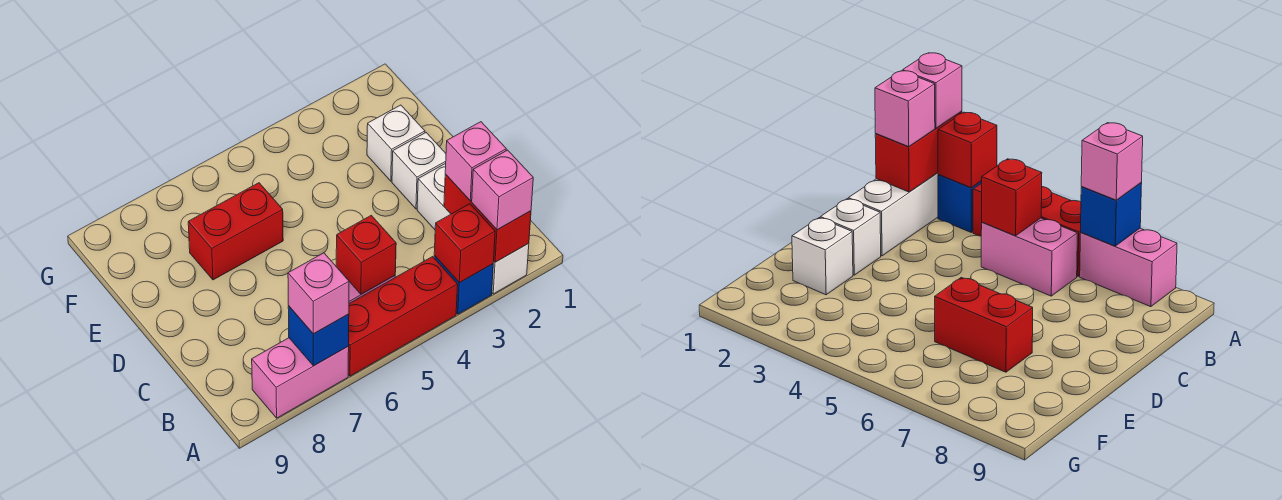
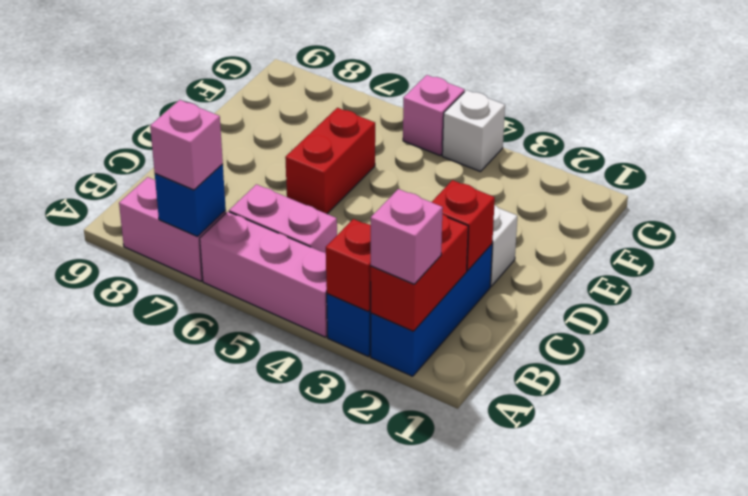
white 1x3 brick [417,163,529,294] -> blue 1x3 brick [371,244,492,376]
red 1x3 brick [348,257,458,376] -> pink 1x3 brick [200,212,327,337]
pink 1x1 brick [445,122,506,201] -> pink 1x1 brick moved to [403,75,465,155]
red 1x1 brick [336,215,396,294] -> red 1x1 brick moved to [432,180,495,271]
white 1x1 brick [367,105,425,181] -> white 1x1 brick moved to [442,90,505,172]
red 1x2 brick [188,183,283,280] -> red 1x2 brick turned to [285,108,375,214]

